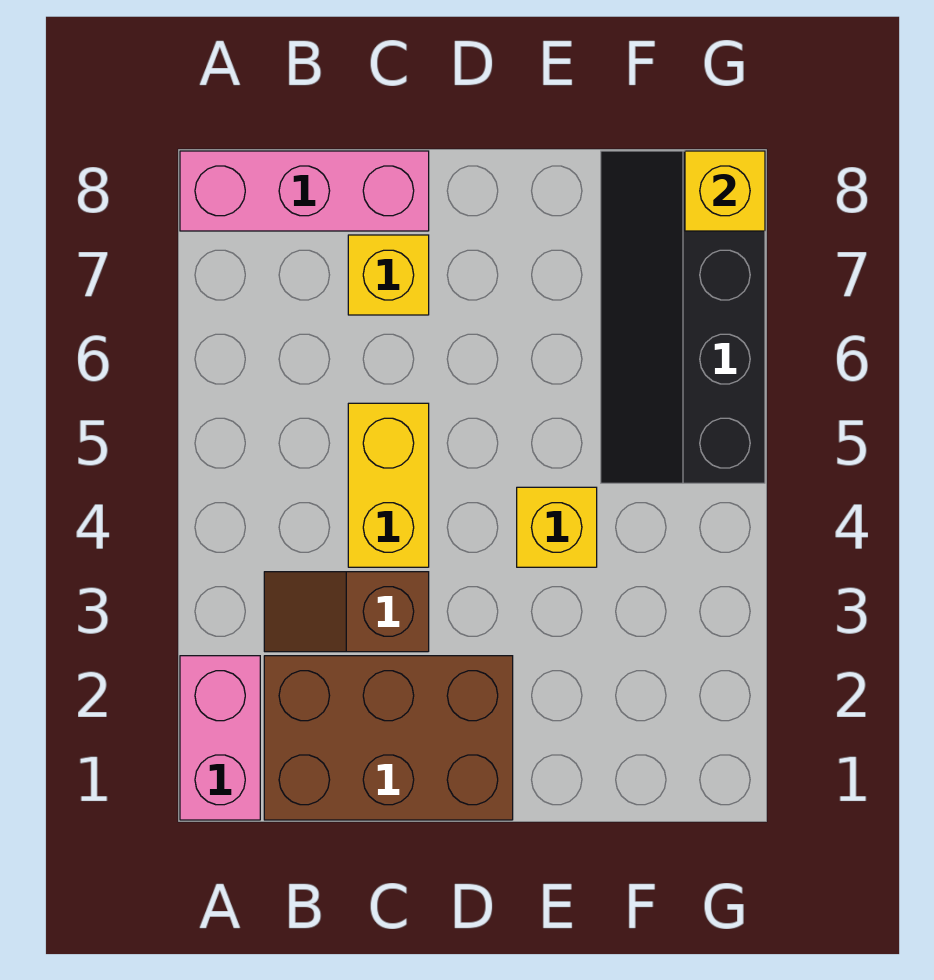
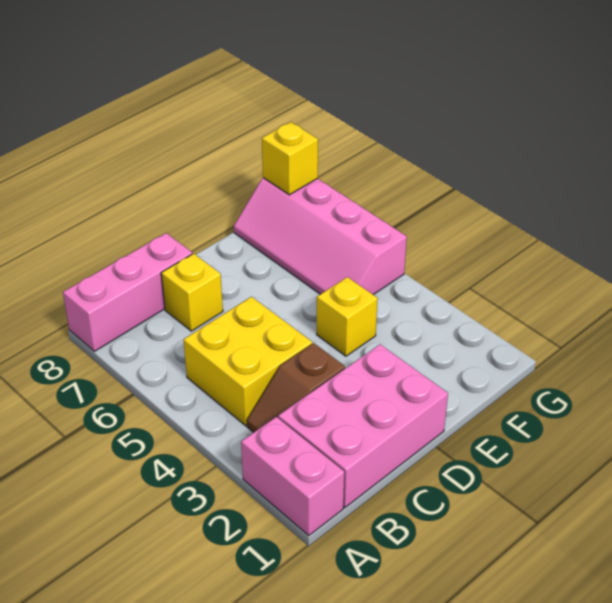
brown 2x3 brick [264,656,513,820] -> pink 2x3 brick [278,345,448,508]
yellow 1x2 brick [348,403,429,567] -> yellow 2x2 brick [184,297,312,426]
black 2x4 slope [601,151,765,483] -> pink 2x4 slope [234,178,407,295]

